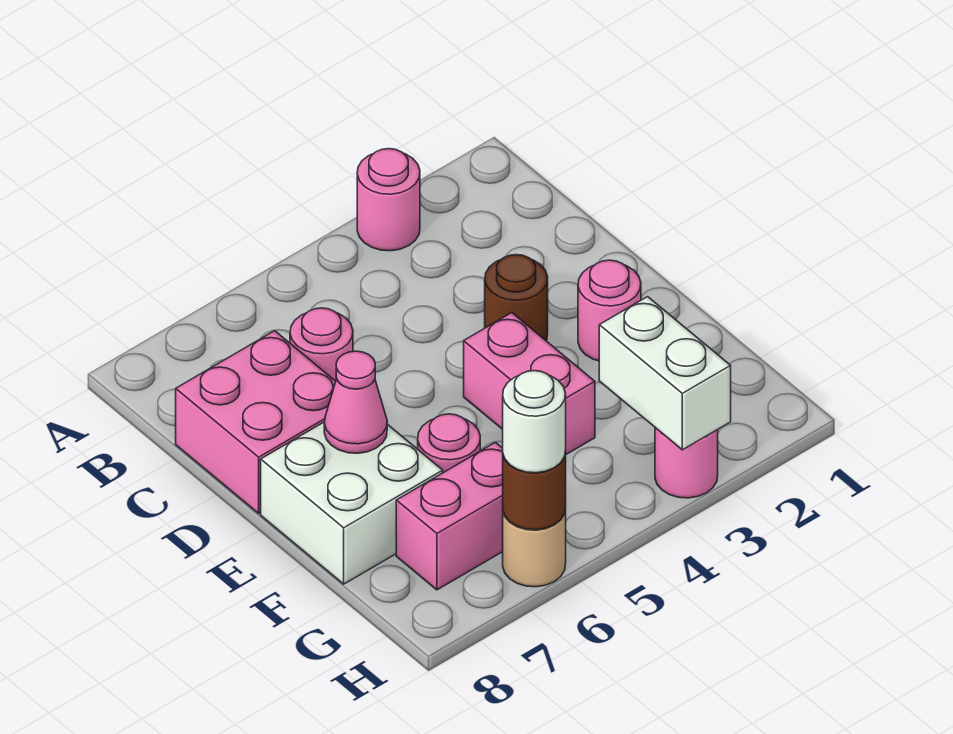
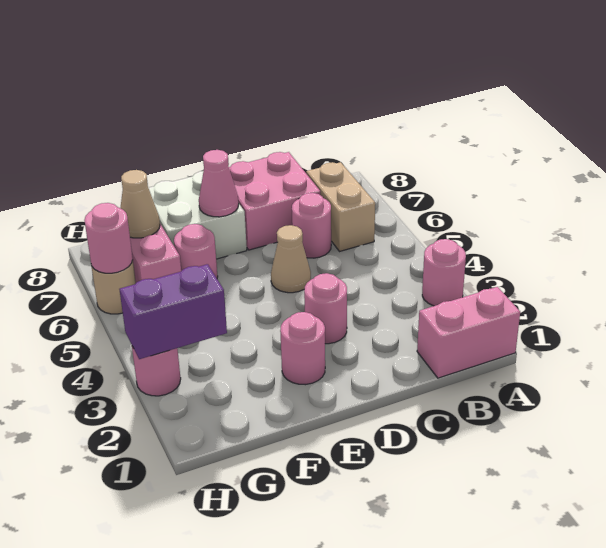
none -> tan 1x2 brick [306,162,375,251]
brown 1x1 round brick [485,255,548,341] -> pink 1x1 round brick [304,273,347,344]
none -> tan 1x1 cone [271,225,311,293]
pink 1x2 brick [464,313,595,454] -> pink 1x2 brick moved to [417,287,520,378]
white 1x2 brick [599,297,731,450] -> purple 1x2 brick [120,264,227,359]
none -> tan 1x1 cone [120,170,160,238]
brown 1x1 round brick [503,450,566,530] -> pink 1x1 round brick [84,203,133,273]
white 1x1 round brick [503,371,566,473] -> none

